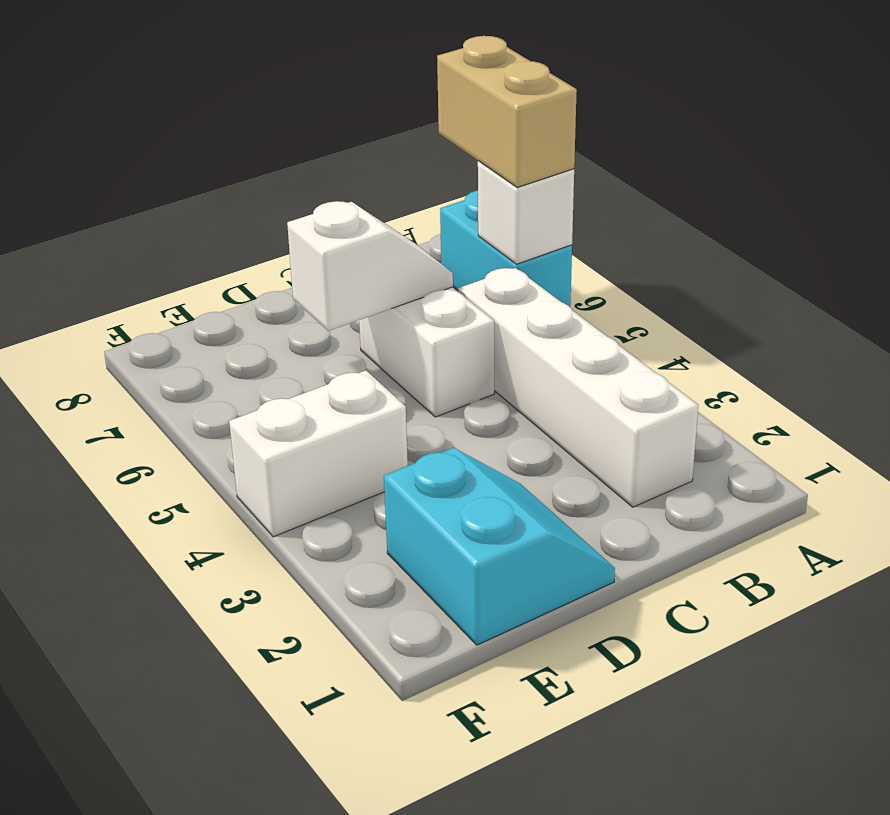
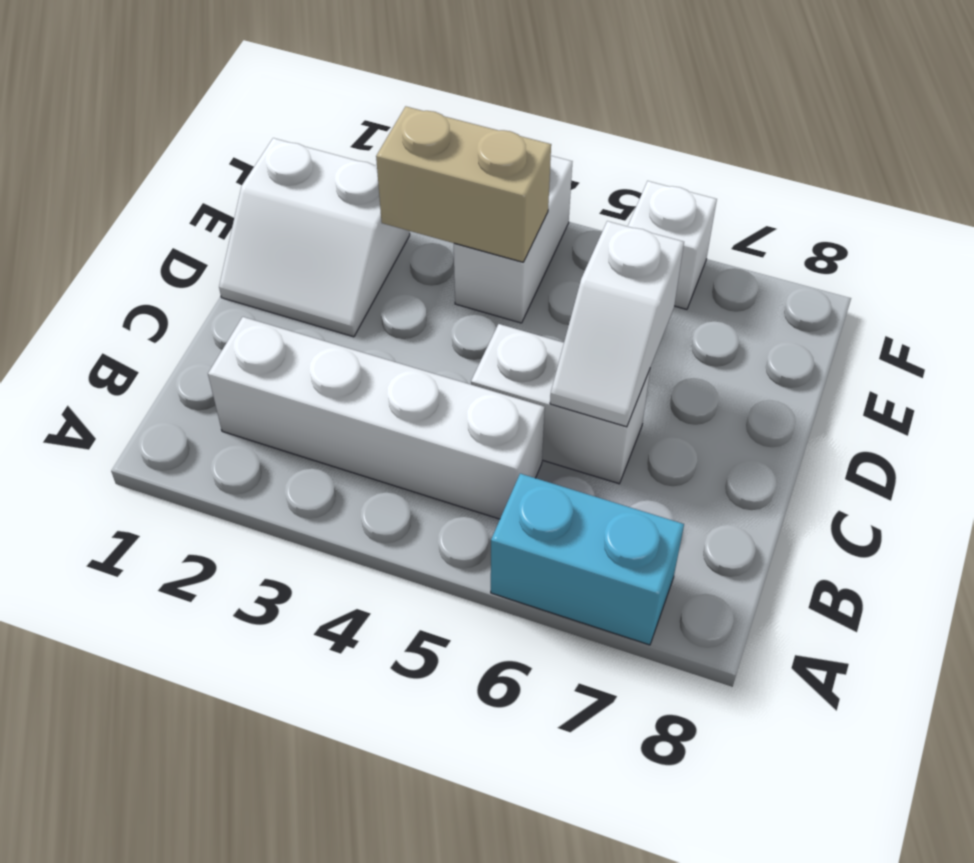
white 1x1 brick [478,161,574,264] -> white 1x1 brick moved to [628,181,717,309]
tan 1x2 brick [437,36,577,188] -> tan 1x2 brick moved to [376,106,551,262]
cyan 2x2 slope [384,448,615,645] -> white 2x2 slope [219,138,410,337]

